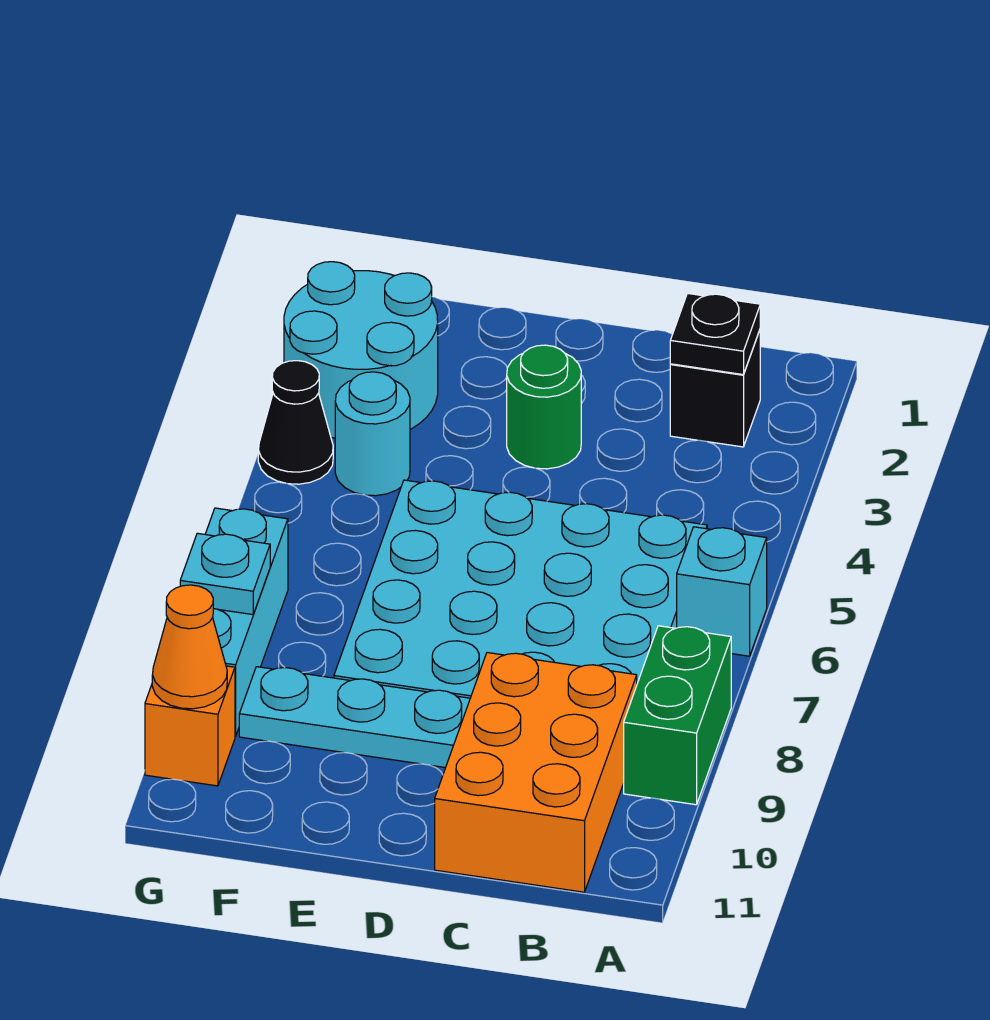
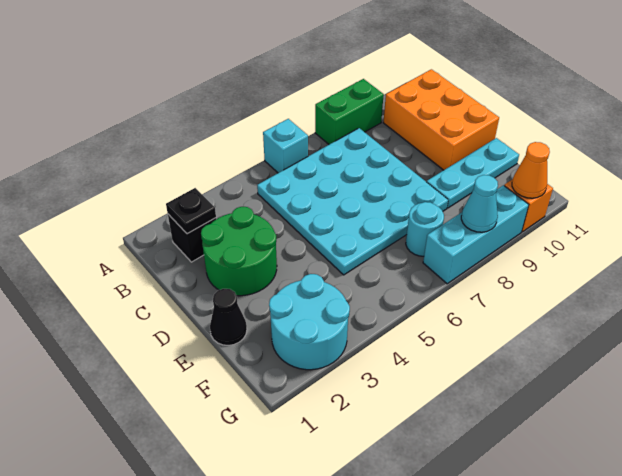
orange 2x3 brick [435,653,637,892] -> orange 2x3 brick turned to [383,69,499,170]
green 1x1 round brick [507,345,581,469] -> green 2x2 round brick [201,207,277,296]
cyan 1x3 plate [239,667,470,768] -> cyan 1x3 plate turned to [427,138,519,208]
cyan 1x1 round brick [335,372,410,496] -> cyan 1x1 round brick moved to [406,202,444,256]
black 1x1 cone [258,361,333,484] -> black 1x1 cone moved to [210,289,247,346]
cyan 1x1 plate [180,533,270,615] -> cyan 1x1 cone [461,175,498,232]

